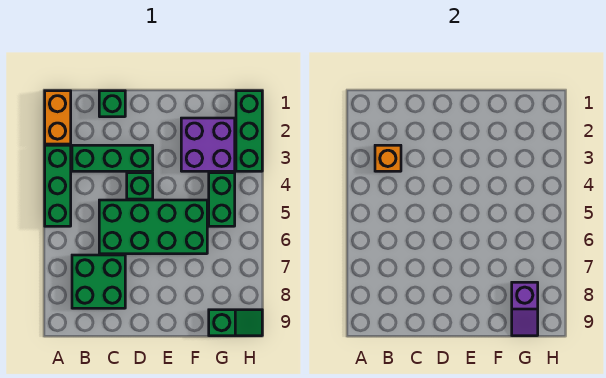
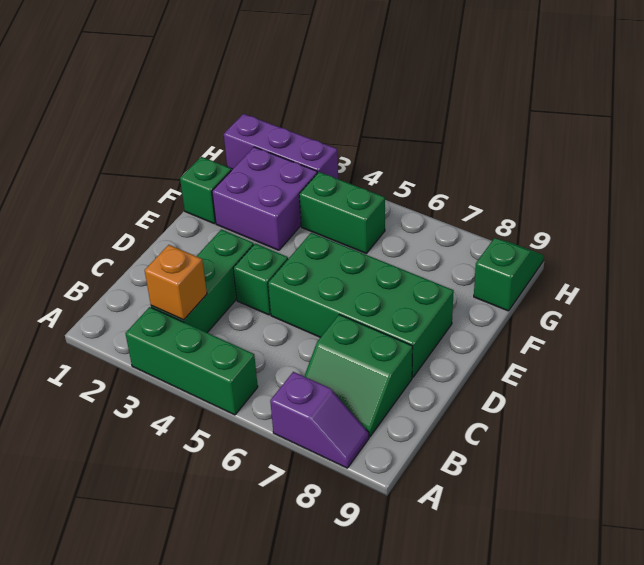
orange 1x2 brick [45,91,71,144] -> none
green 2x2 brick [72,255,125,308] -> green 2x2 slope [304,315,413,437]
green 1x1 brick [99,91,125,117] -> green 1x1 brick moved to [180,157,231,224]
green 2x4 brick [99,200,207,254] -> green 2x4 brick turned to [268,233,454,378]
purple 1x2 slope [512,282,538,336] -> purple 1x2 slope moved to [270,372,369,468]
green 1x3 brick [236,91,262,171] -> purple 1x3 brick [224,114,338,179]

